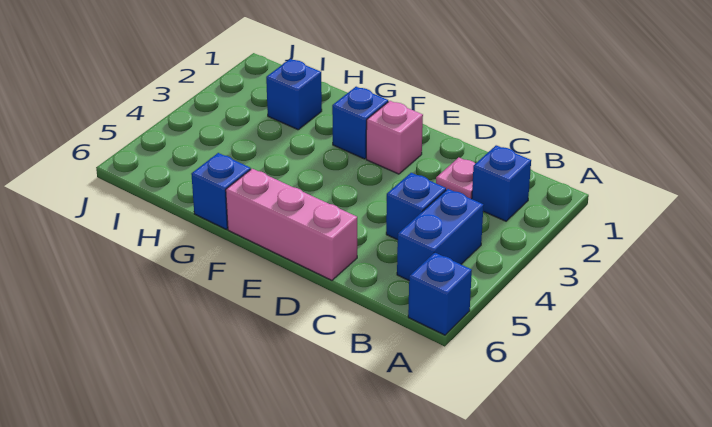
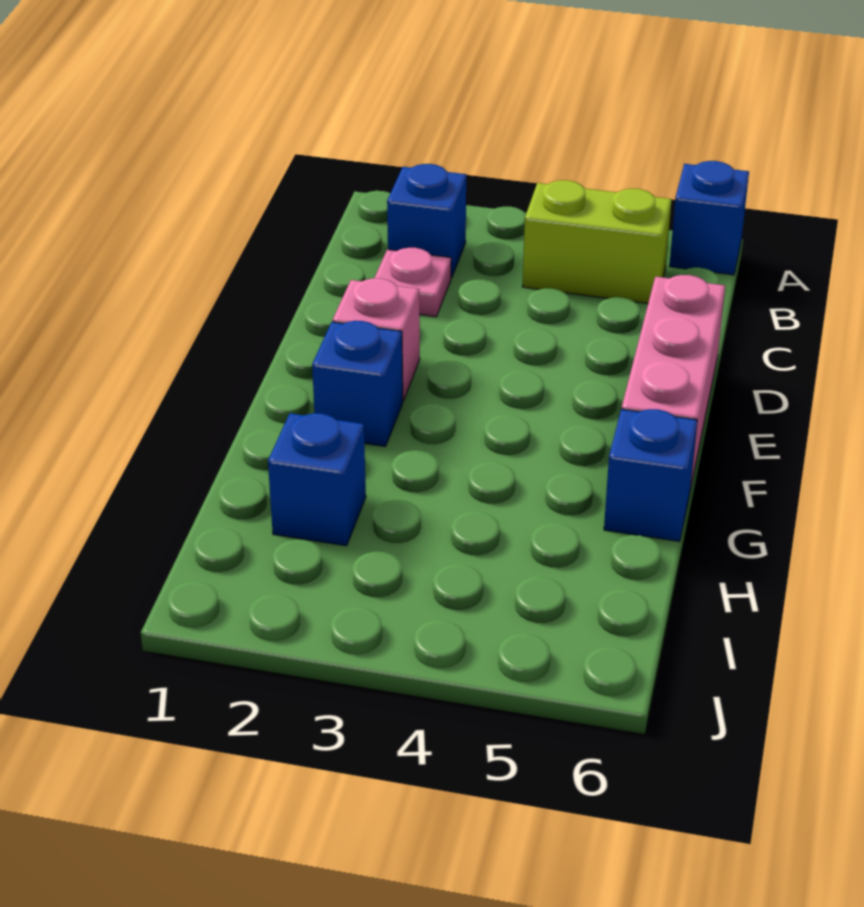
blue 1x2 brick [397,189,484,280] -> lime 1x2 brick [523,180,672,303]
blue 1x1 brick [386,173,446,240] -> none

